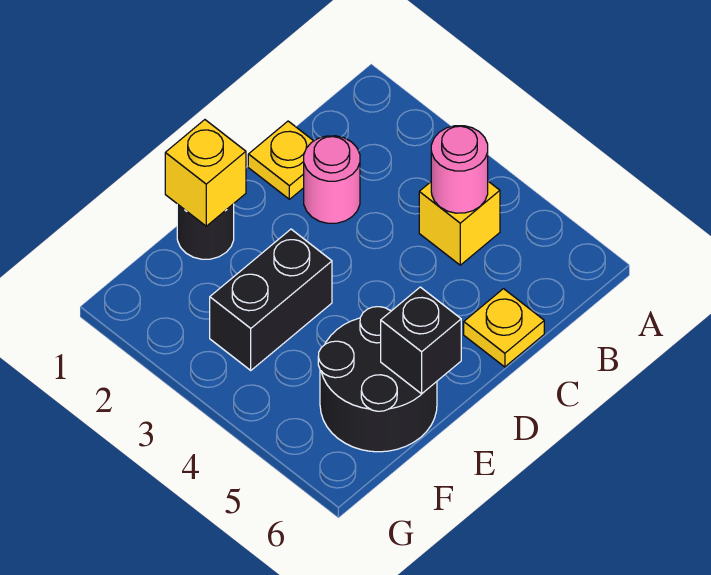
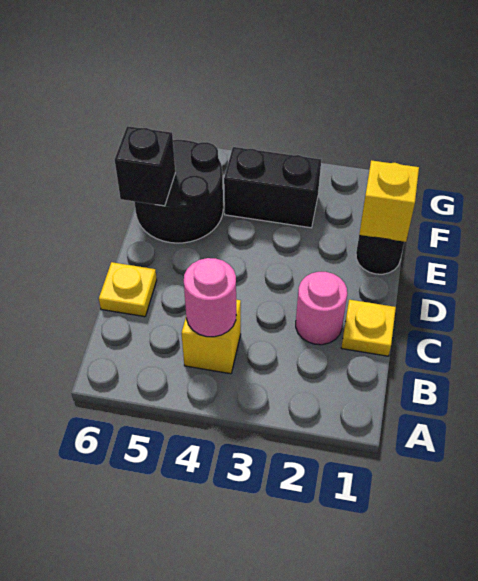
black 1x2 brick [210,229,332,370] -> black 1x2 brick turned to [224,147,321,228]

